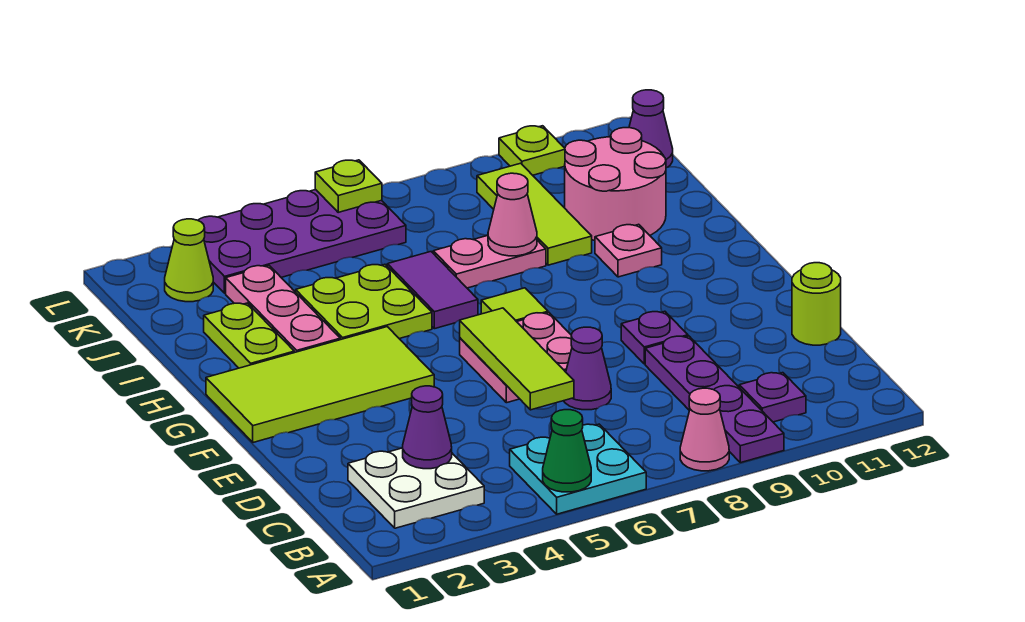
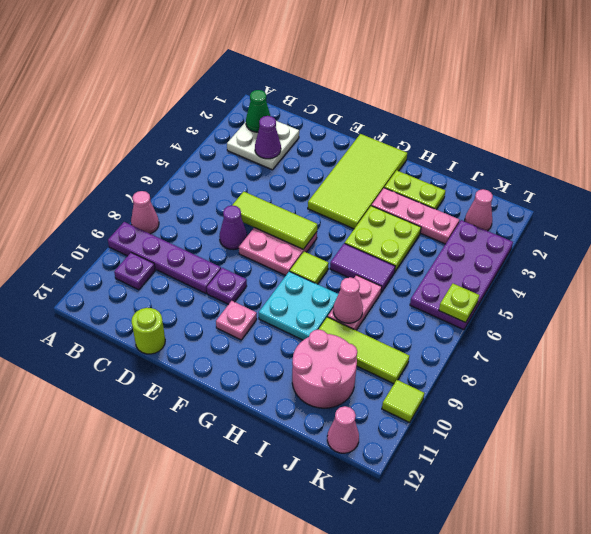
cyan 2x2 plate [510,424,646,514] -> cyan 2x2 plate moved to [259,271,338,340]
green 1x1 cone [543,410,591,492] -> green 1x1 cone moved to [246,90,270,132]
pink 1x1 plate [595,224,662,277] -> pink 1x1 plate moved to [216,301,257,340]
lime 1x1 cone [165,219,213,302] -> pink 1x1 cone [465,189,493,231]
purple 1x1 cone [629,90,673,168] -> pink 1x1 cone [327,406,359,453]
lime 1x1 plate [499,126,565,175] -> lime 1x1 tile [382,380,424,423]

